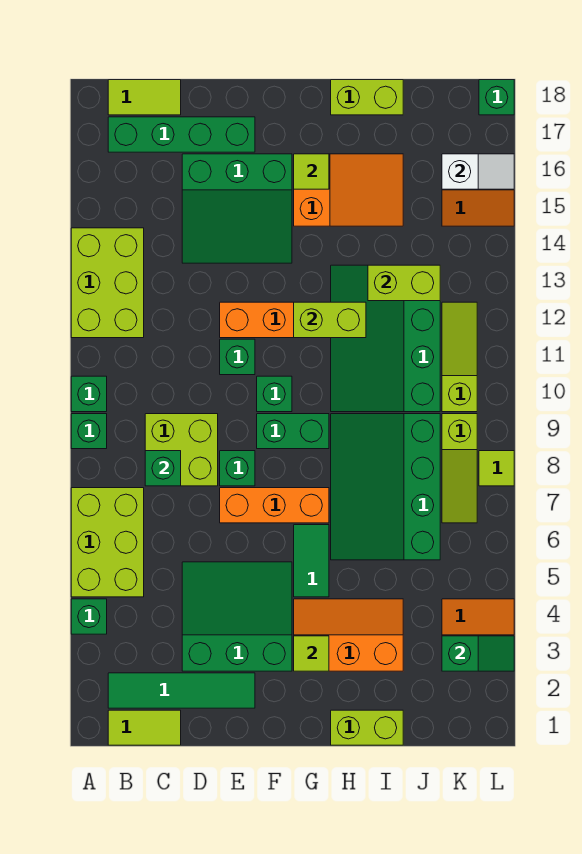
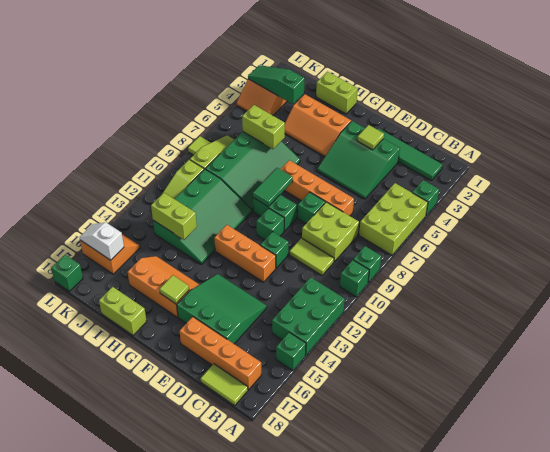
lime 2x3 brick [71,228,144,338] -> green 2x3 brick [272,277,345,355]
lime 1x2 tile [108,710,181,745] -> lime 1x2 tile moved to [290,238,334,275]
green 1x4 brick [108,117,255,152] -> orange 1x4 brick [180,317,261,390]
green 1x1 brick [145,451,181,486] -> green 1x1 brick moved to [276,332,306,371]
orange 1x3 brick [220,488,329,523] -> orange 1x4 brick [280,160,354,216]
lime 1x1 tile [294,636,329,671] -> lime 1x1 tile moved to [357,125,384,150]
green 1x2 tile [294,525,329,597] -> green 1x2 tile moved to [253,168,293,207]
lime 1x2 brick [294,302,366,338] -> lime 1x2 brick moved to [242,105,285,149]
orange 2x3 slope [294,154,403,226] -> orange 2x3 slope turned to [128,256,199,317]
green 1x2 slope [442,636,514,671] -> green 1x3 slope [248,65,305,104]

